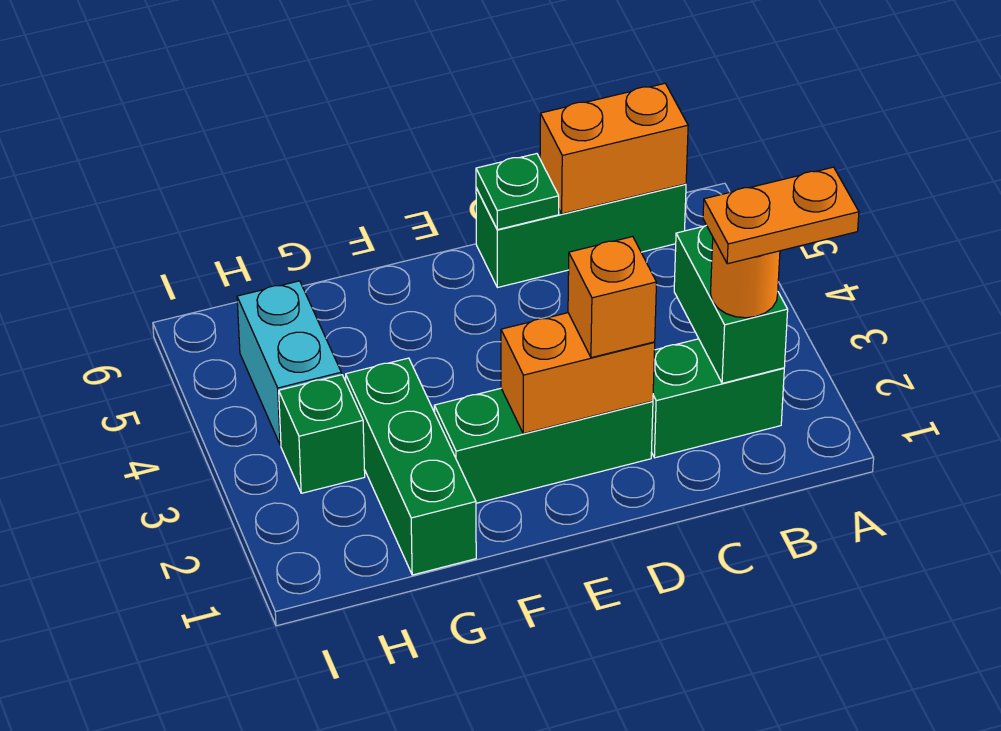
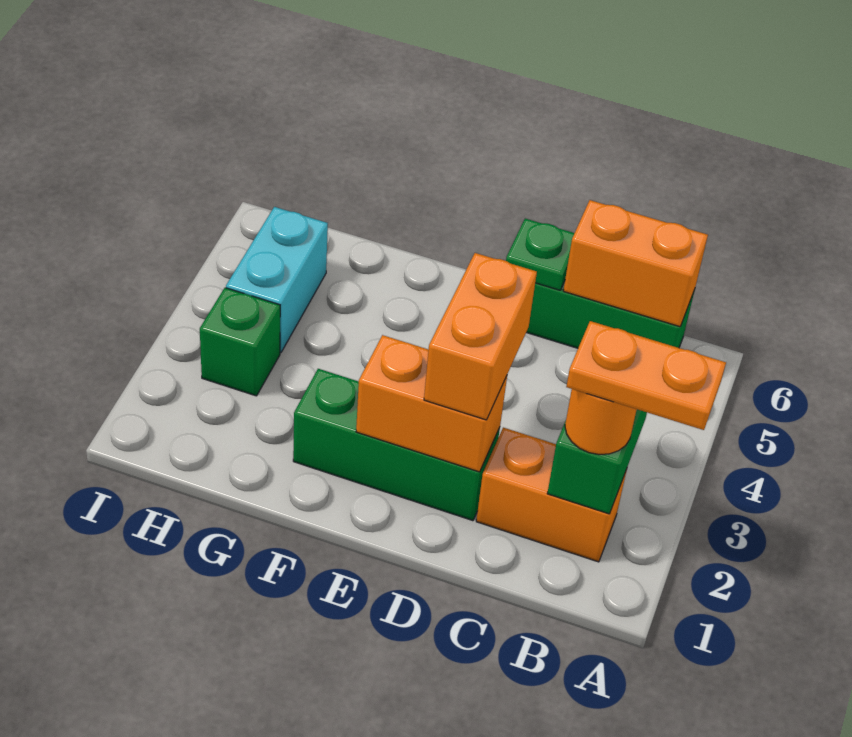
green 1x2 brick [652,339,784,458] -> orange 1x2 brick [476,428,627,562]
orange 1x1 brick [568,237,657,358] -> orange 1x2 brick [424,253,537,420]
green 1x3 brick [346,358,476,575] -> none

